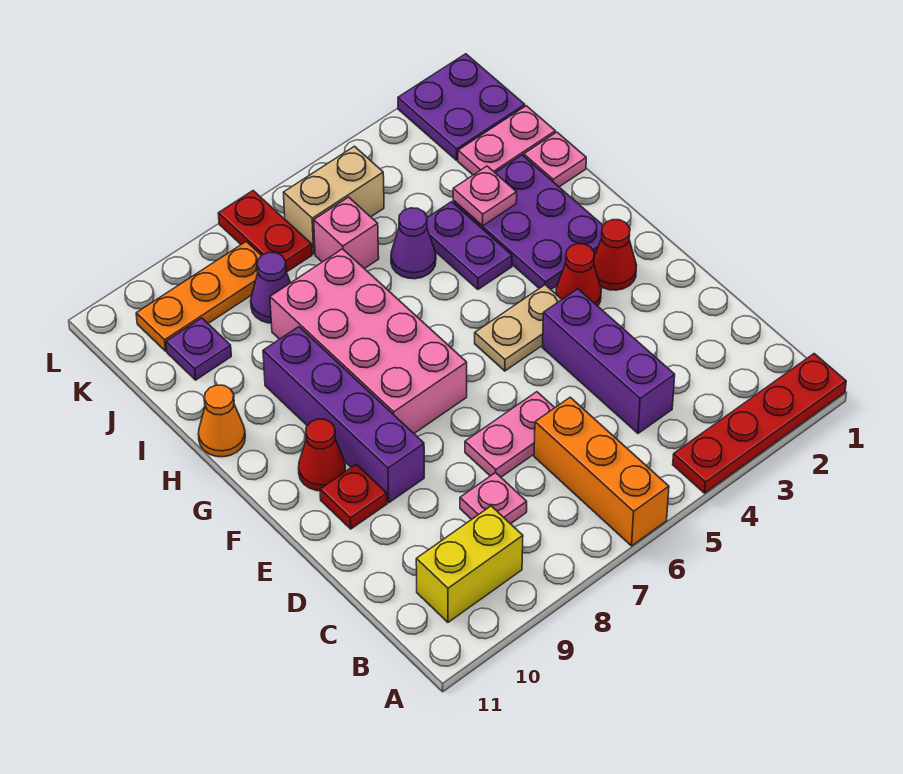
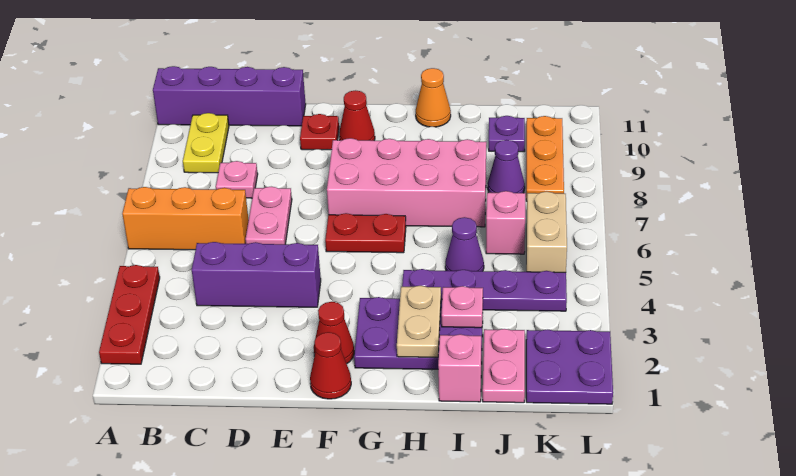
red 1x4 plate [673,354,846,493] -> red 1x3 plate [99,265,160,364]
yellow 1x2 brick [416,506,523,622] -> yellow 1x2 plate [183,113,229,173]
purple 1x4 brick [263,327,424,503] -> purple 1x4 brick moved to [153,66,306,126]
red 1x1 cone [556,244,601,306] -> red 1x1 cone moved to [310,332,351,399]
tan 1x2 plate [475,285,562,371] -> tan 1x2 plate moved to [397,286,441,357]
purple 1x2 plate [427,202,512,289] -> purple 1x4 plate [402,269,567,311]
pink 1x1 plate [524,132,586,187] -> pink 1x1 brick [438,334,481,402]
red 1x2 plate [218,191,312,272] -> red 1x2 plate moved to [325,213,406,253]

